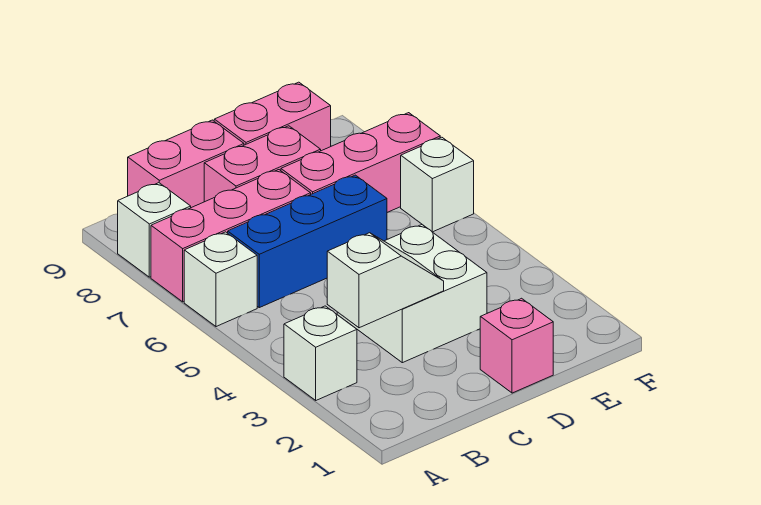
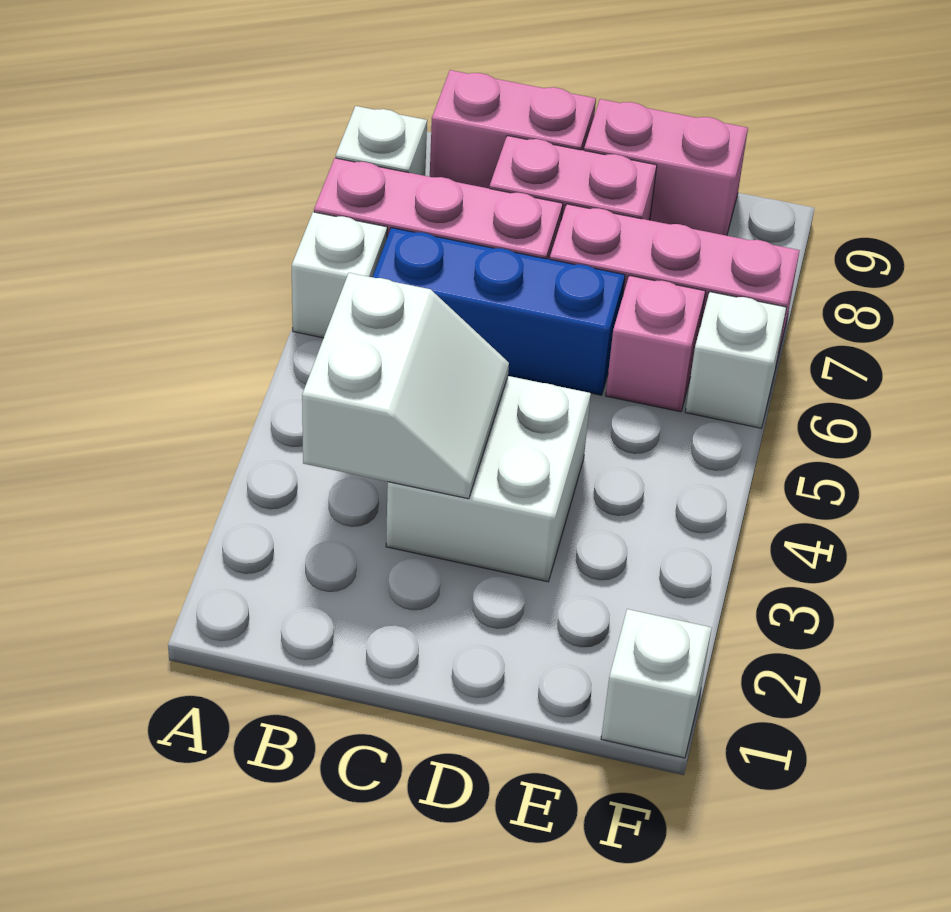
white 1x1 brick [284,306,357,400] -> white 1x1 brick moved to [601,609,712,758]
white 1x2 slope [327,233,444,328] -> white 2x2 slope [302,273,509,499]
pink 1x1 brick [480,298,553,393] -> pink 1x1 brick moved to [606,275,705,412]

